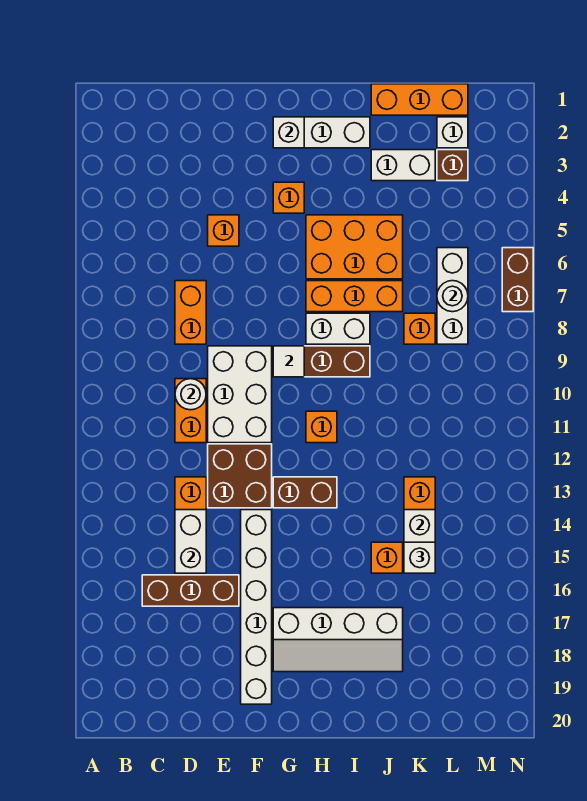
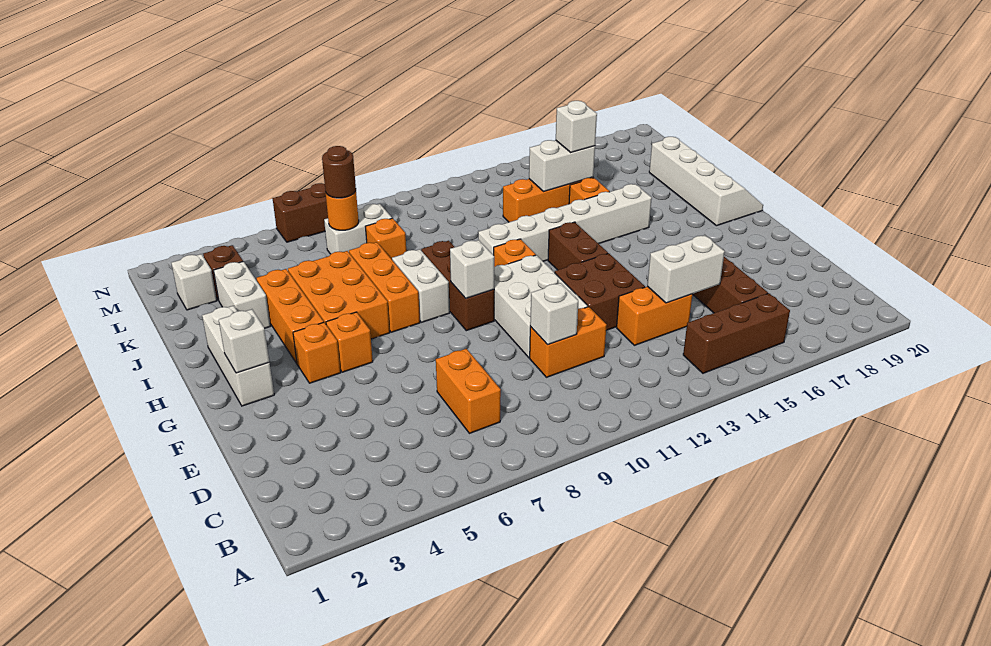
none -> brown 1x3 brick [683,293,790,373]
orange 1x2 brick [175,281,206,344] -> orange 1x2 brick turned to [436,349,501,433]
white 1x1 round brick [175,379,206,410] -> white 1x1 brick [530,283,578,345]
orange 1x1 brick [208,215,239,246] -> orange 1x1 brick moved to [326,312,373,372]
white 2x3 brick [208,346,272,443] -> white 2x3 brick turned to [494,255,588,358]
white 1x6 brick [241,510,272,704] -> white 1x6 brick moved to [478,184,652,261]
white 1x1 tile [273,346,304,377] -> white 1x1 brick [450,240,494,298]
white 2x4 slope [273,608,403,672] -> white 2x4 slope moved to [649,137,763,226]
orange 1x3 brick [371,84,468,115] -> orange 1x3 brick moved to [256,269,324,363]
white 1x3 brick [437,248,468,344] -> white 1x2 brick [324,204,392,254]
white 1x1 round brick [437,281,468,312] -> orange 1x1 round brick [326,191,359,230]
none -> brown 1x1 round brick [322,146,356,198]

